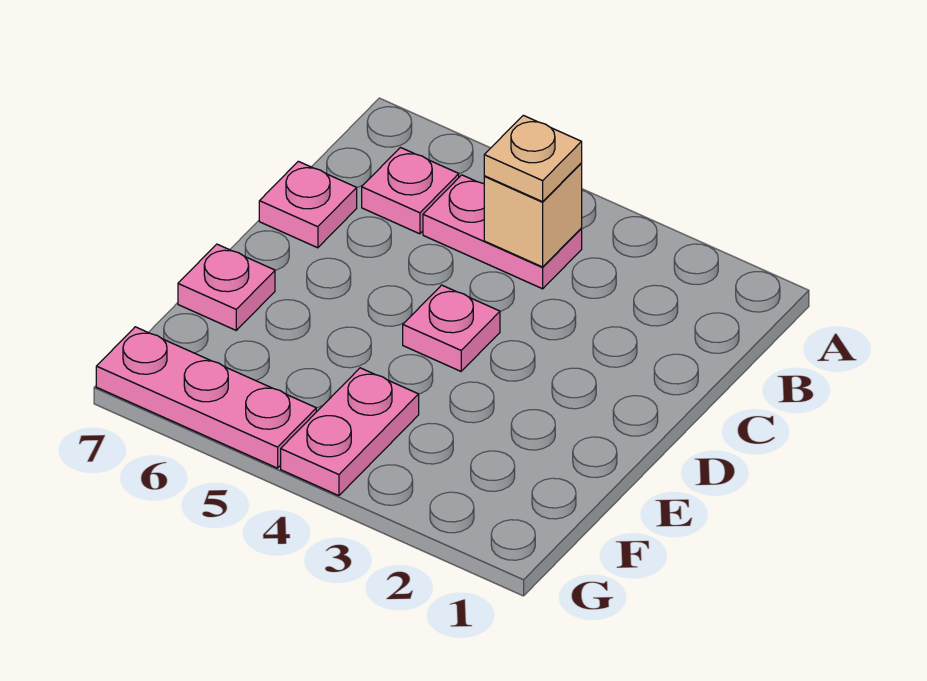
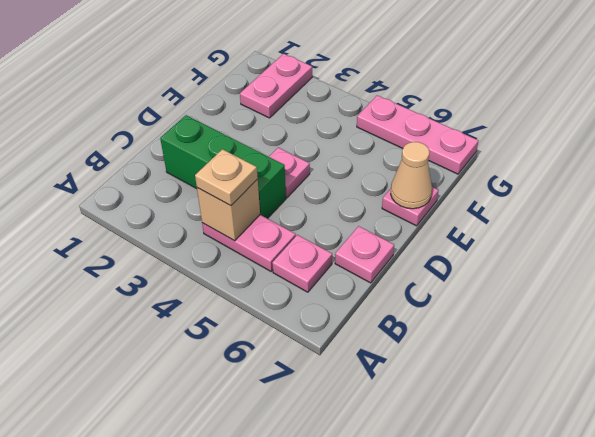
none -> green 1x3 brick [160,115,286,219]
none -> tan 1x1 cone [391,142,432,209]
pink 1x2 plate [281,368,419,496] -> pink 1x2 plate moved to [240,54,312,118]

